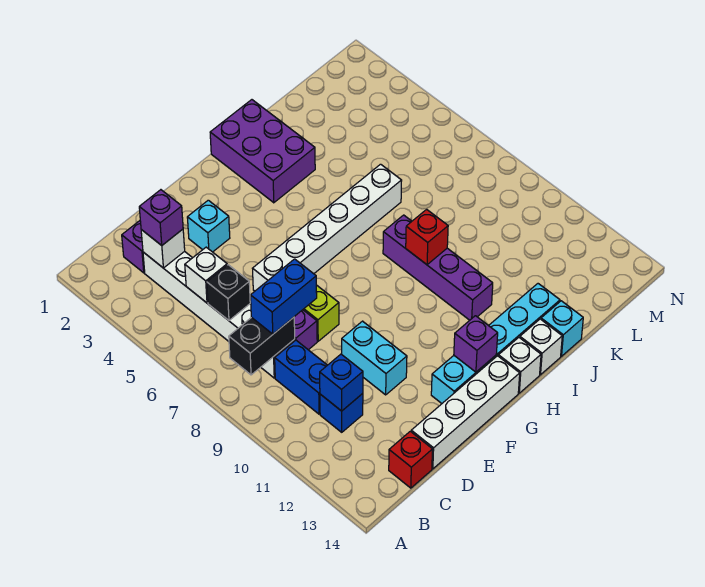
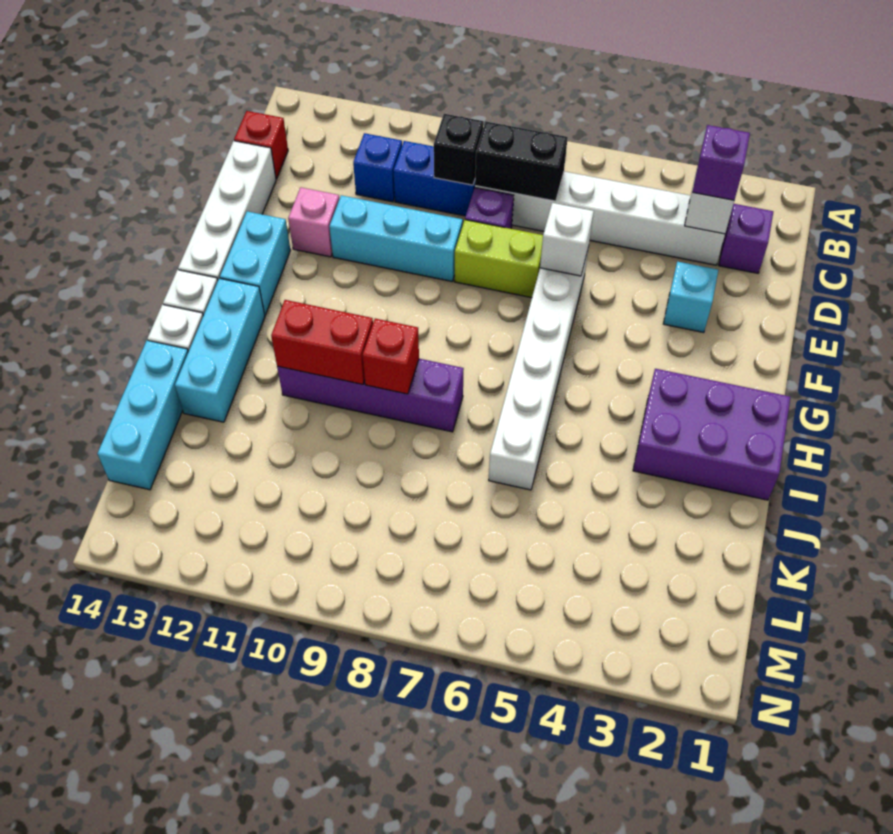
black 1x2 brick [229,317,295,375] -> black 1x2 brick turned to [475,122,568,201]
white 1x1 brick [185,247,227,303] -> white 1x1 brick moved to [540,203,594,276]
black 1x1 brick [207,265,250,320] -> black 1x1 brick moved to [434,114,483,185]
blue 1x2 brick [251,259,317,334] -> none
blue 1x1 brick [320,354,363,411] -> none
cyan 1x2 brick [342,321,407,395] -> cyan 1x3 brick [329,195,463,281]
none -> pink 1x1 brick [288,187,339,257]
purple 1x1 brick [454,316,498,372] -> none
none -> red 1x2 brick [271,300,373,385]
cyan 1x1 brick [541,301,583,356] -> cyan 1x3 brick [97,341,188,490]

